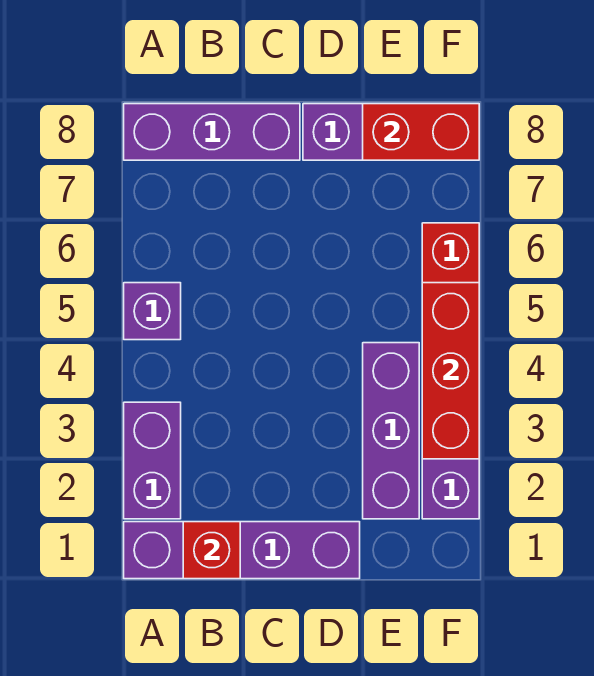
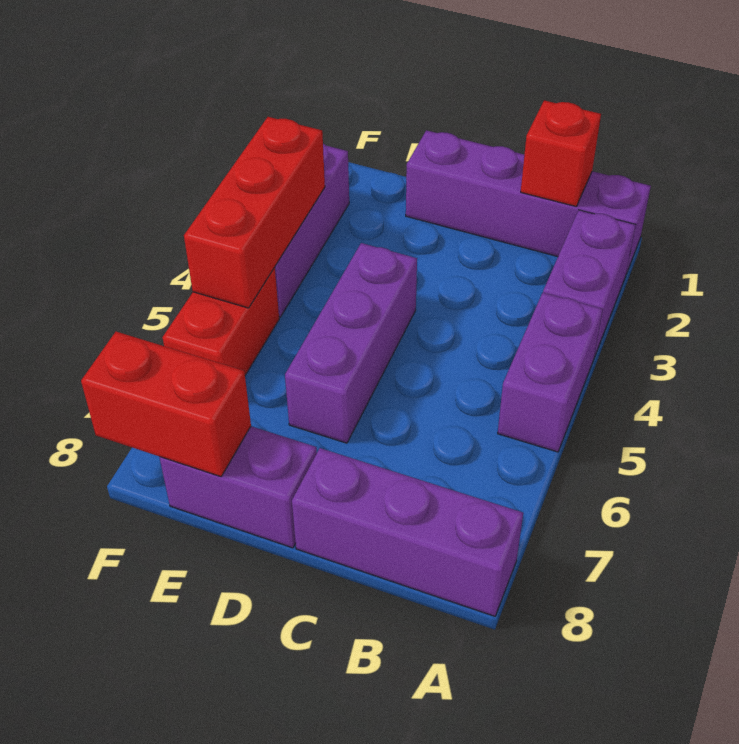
purple 1x1 brick [124,283,181,340] -> purple 1x2 brick [498,293,603,452]
purple 1x3 brick [363,343,419,519] -> purple 1x3 brick moved to [285,243,417,443]

